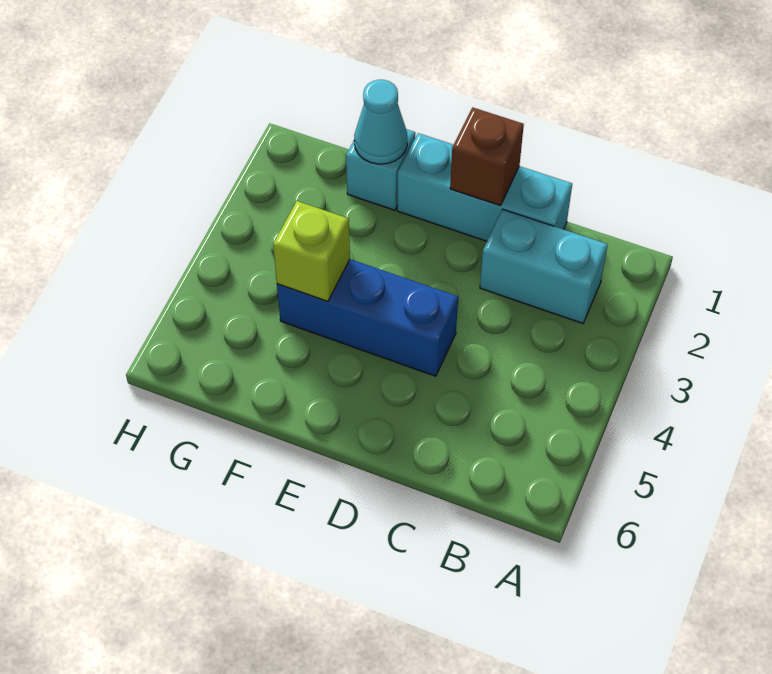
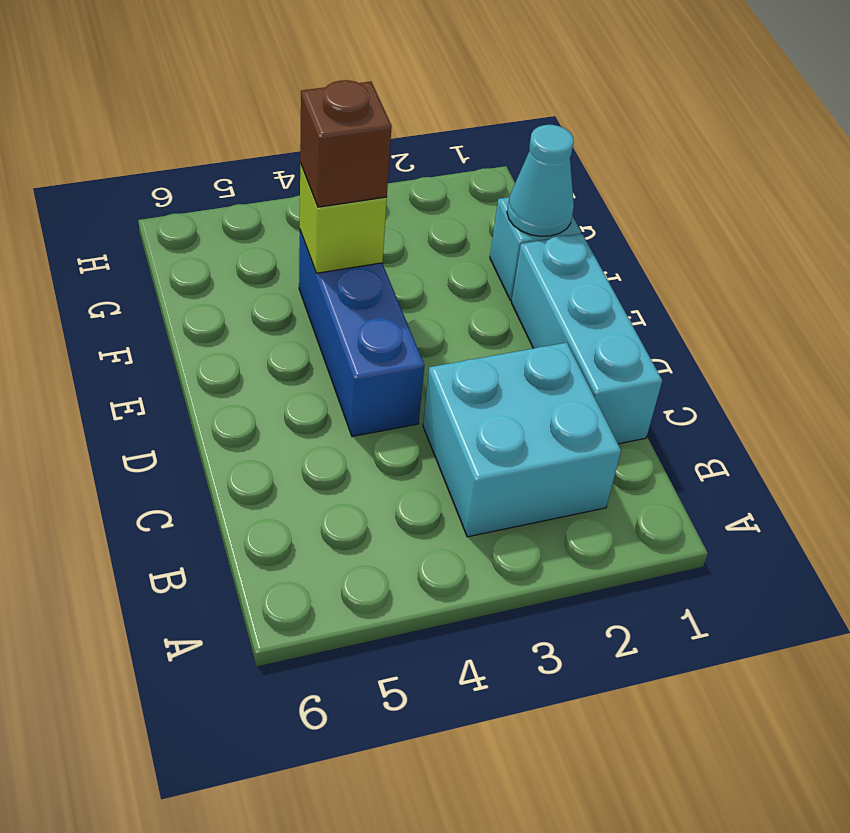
cyan 1x2 brick [480,209,608,323] -> cyan 2x2 brick [423,343,621,537]
brown 1x1 brick [450,107,524,206] -> brown 1x1 brick moved to [300,80,392,207]

